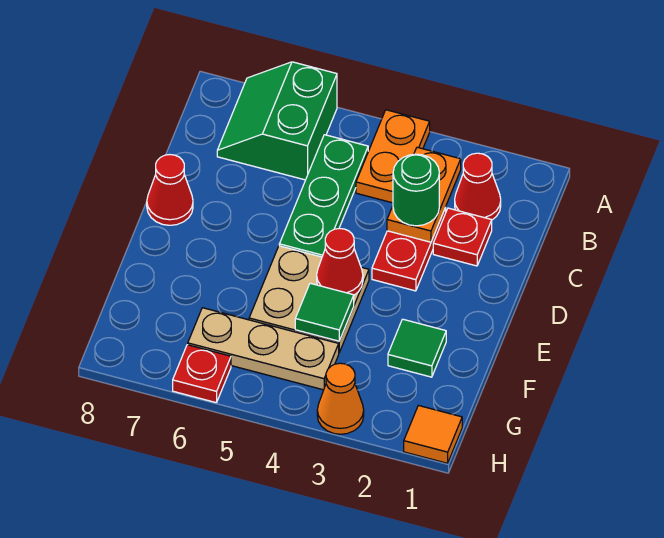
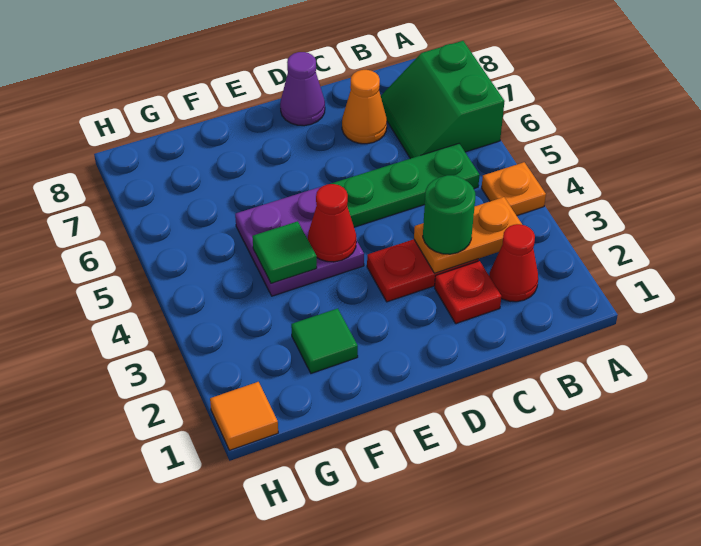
orange 1x2 plate [356,110,430,203] -> orange 1x1 plate [482,162,546,216]
green 2x2 slope [217,62,337,180] -> green 2x2 slope turned to [381,41,505,159]
red 1x1 cone [147,155,193,225] -> purple 1x1 cone [280,52,325,126]
tan 2x2 plate [249,246,369,352] -> purple 2x2 plate [235,186,364,296]
tan 1x3 plate [188,308,339,390] -> none
orange 1x1 cone [317,363,364,434] -> orange 1x1 cone moved to [342,70,387,144]
red 1x1 plate [173,345,231,403] -> none

